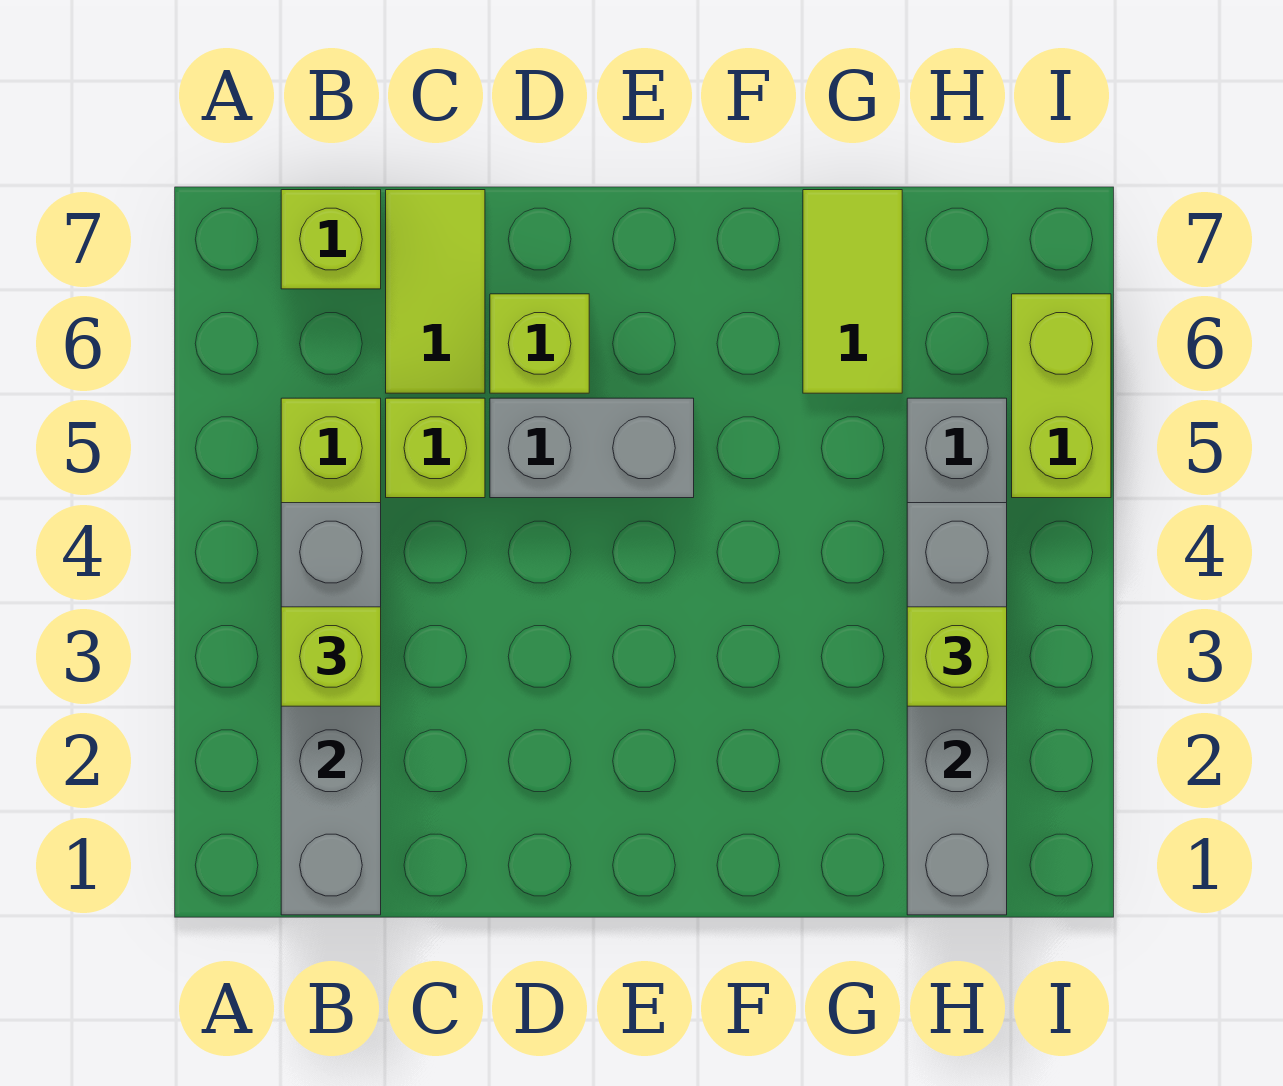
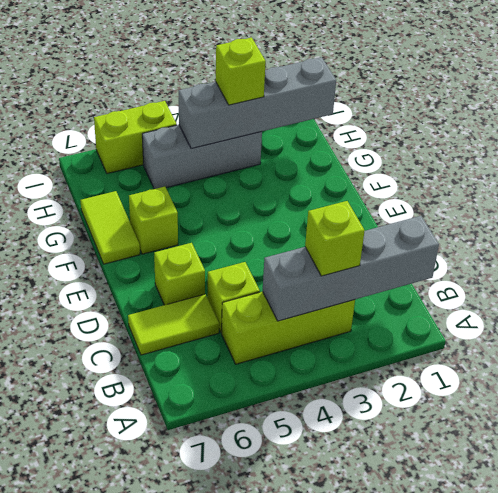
lime 1x1 brick [281,190,381,289] -> lime 1x1 brick moved to [129,187,178,254]
grey 1x2 brick [490,398,694,498] -> none
lime 1x2 tile [803,190,902,393] -> lime 1x2 tile turned to [80,191,140,264]

